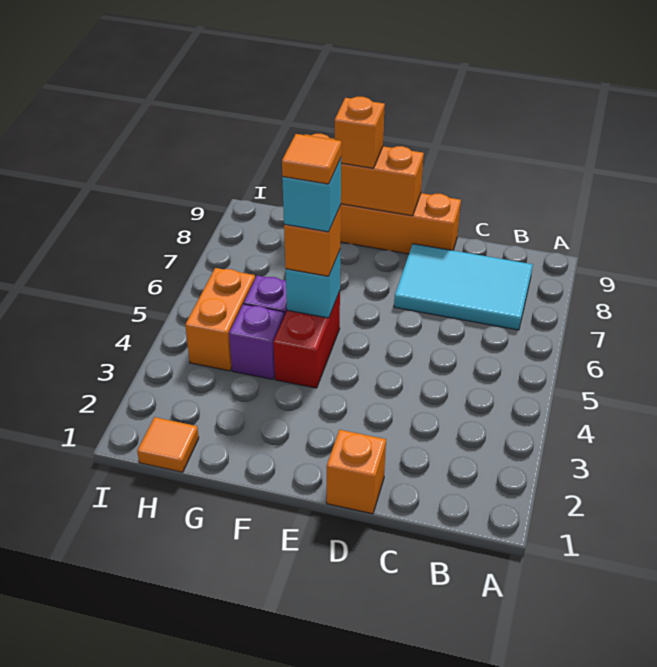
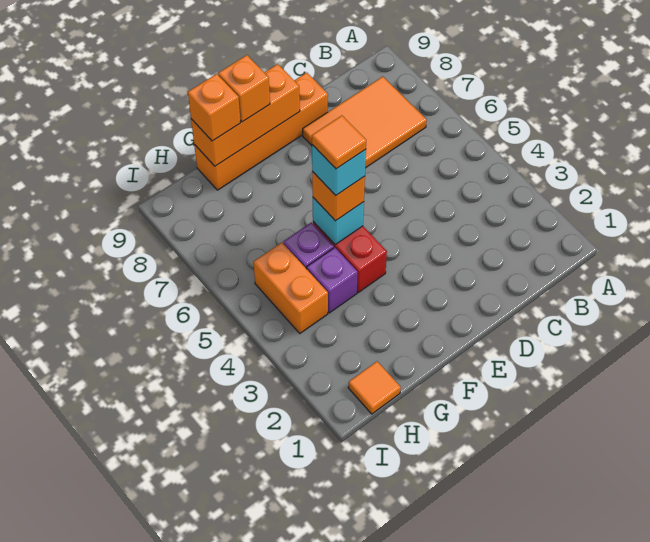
cyan 2x3 tile [394,244,533,330] -> orange 2x3 tile [303,77,427,168]
orange 1x1 brick [327,430,386,514] -> orange 1x1 brick moved to [188,74,241,141]

